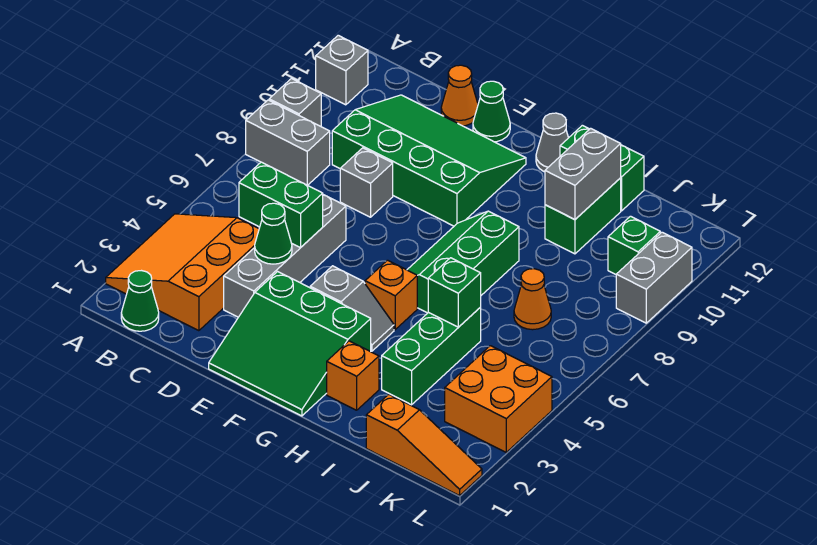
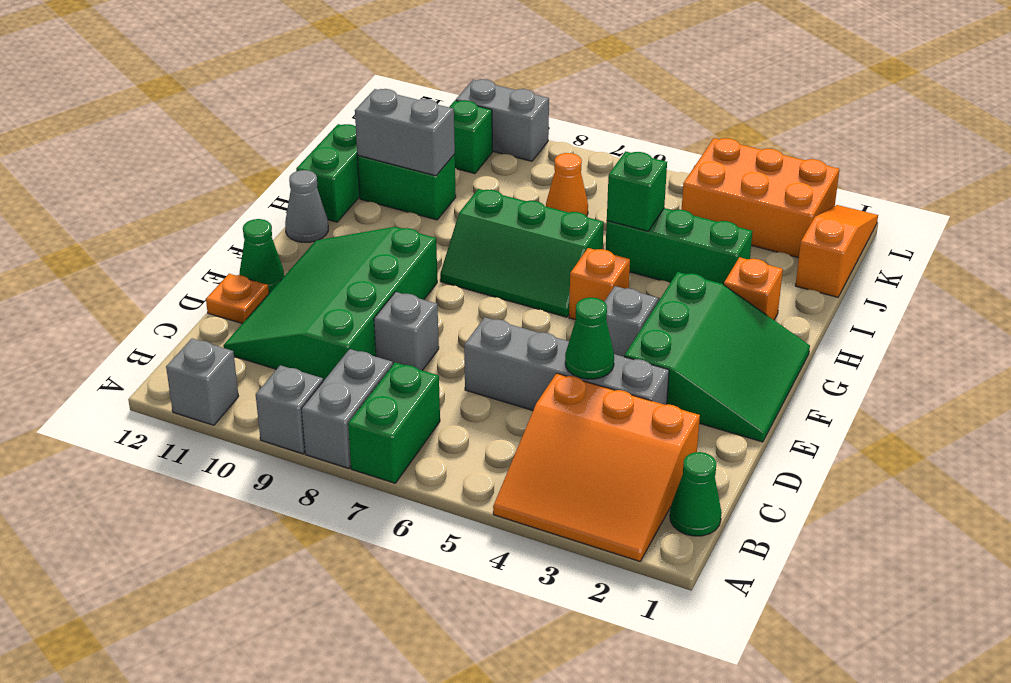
green 1x2 brick [239,162,323,248] -> green 1x2 brick moved to [348,363,440,483]
orange 1x1 cone [441,65,478,126] -> orange 1x1 plate [206,274,269,324]
orange 2x2 brick [445,346,552,452] -> orange 2x3 brick [682,138,839,258]

